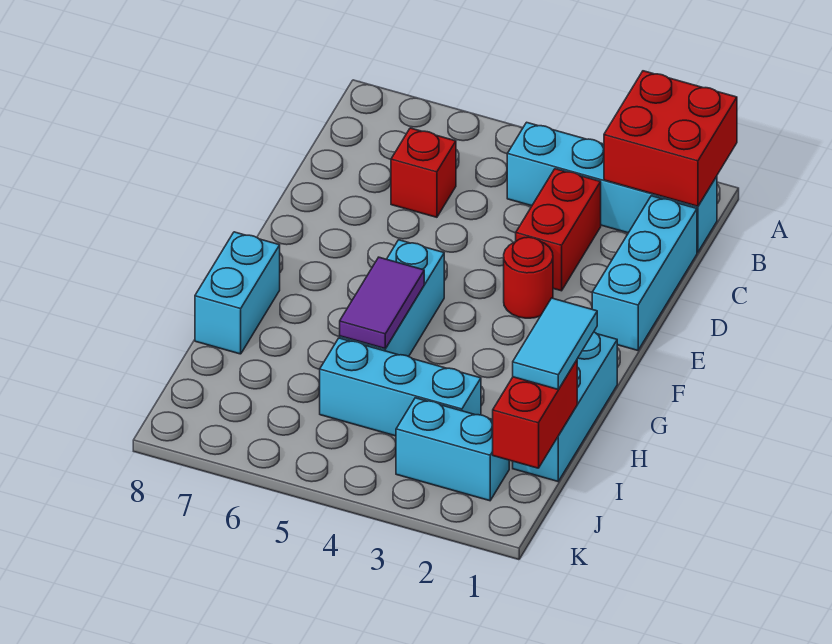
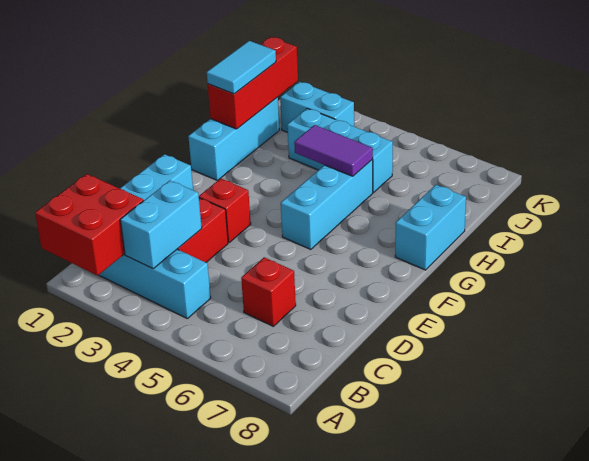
none -> cyan 1x2 brick [120,180,202,269]
red 1x1 round brick [504,237,553,318] -> red 1x1 brick [199,178,251,243]
purple 1x2 tile [340,257,424,349] -> purple 1x2 tile turned to [294,125,373,176]
red 1x2 brick [493,360,577,468] -> red 1x3 brick [208,37,298,129]

